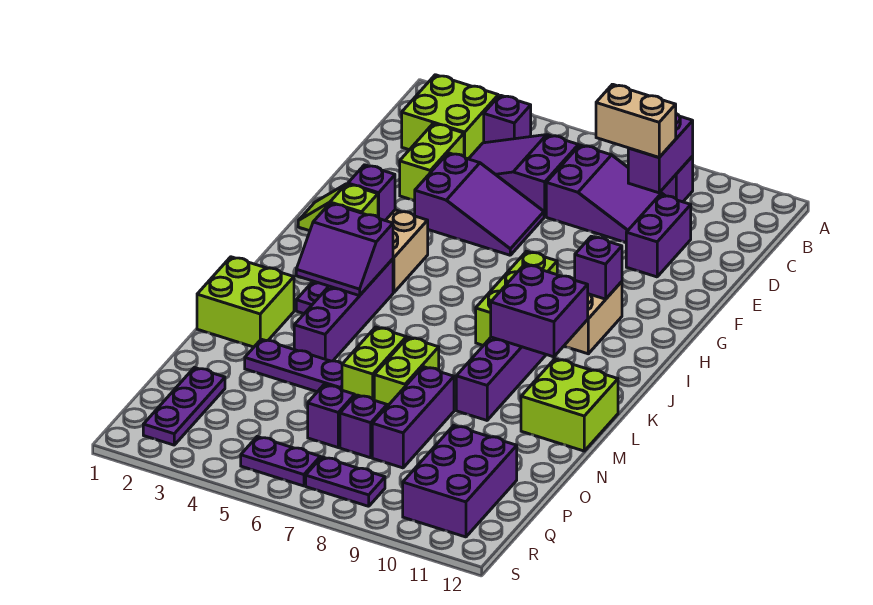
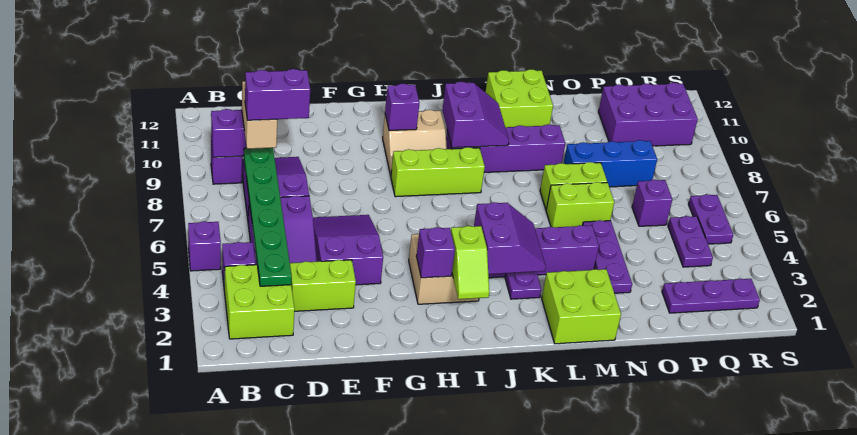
none -> green 1x6 plate [244,148,292,286]
purple 1x2 brick [626,195,691,277] -> purple 1x2 brick moved to [245,69,310,120]
purple 2x2 brick [491,265,588,357] -> purple 2x2 slope [442,82,509,148]
purple 1x3 brick [372,367,454,468] -> blue 1x3 brick [564,140,657,187]
purple 1x1 brick [340,395,387,458] -> purple 1x1 brick moved to [188,221,221,271]
purple 1x2 plate [306,457,385,506] -> purple 1x2 plate moved to [668,216,713,267]

